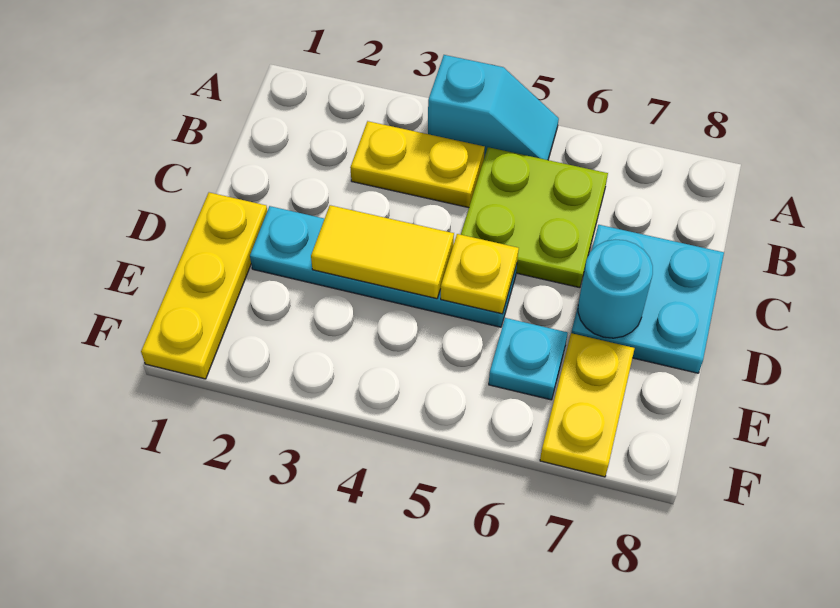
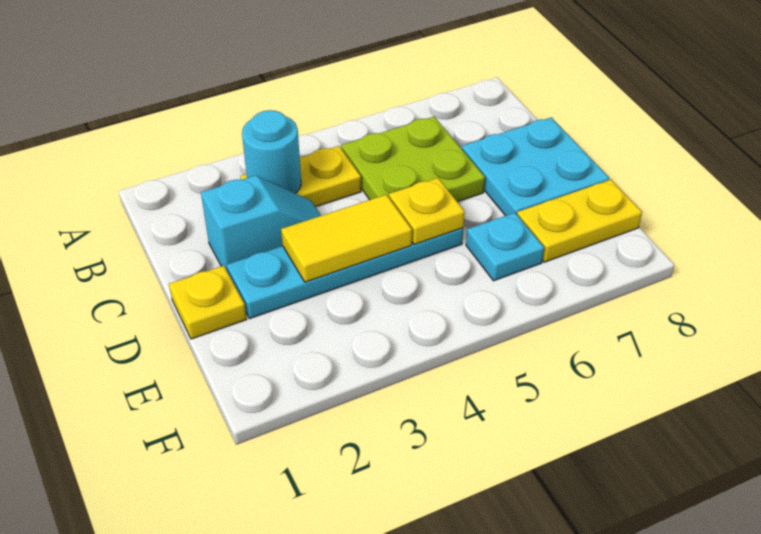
cyan 1x2 slope [428,55,559,160] -> cyan 1x2 slope moved to [201,175,321,272]
yellow 1x3 plate [141,192,267,379] -> yellow 1x1 plate [169,266,247,339]
cyan 1x1 round brick [578,240,653,338] -> cyan 1x1 round brick moved to [242,110,301,194]
yellow 1x2 plate [540,333,635,477] -> yellow 1x2 plate turned to [517,180,642,262]

